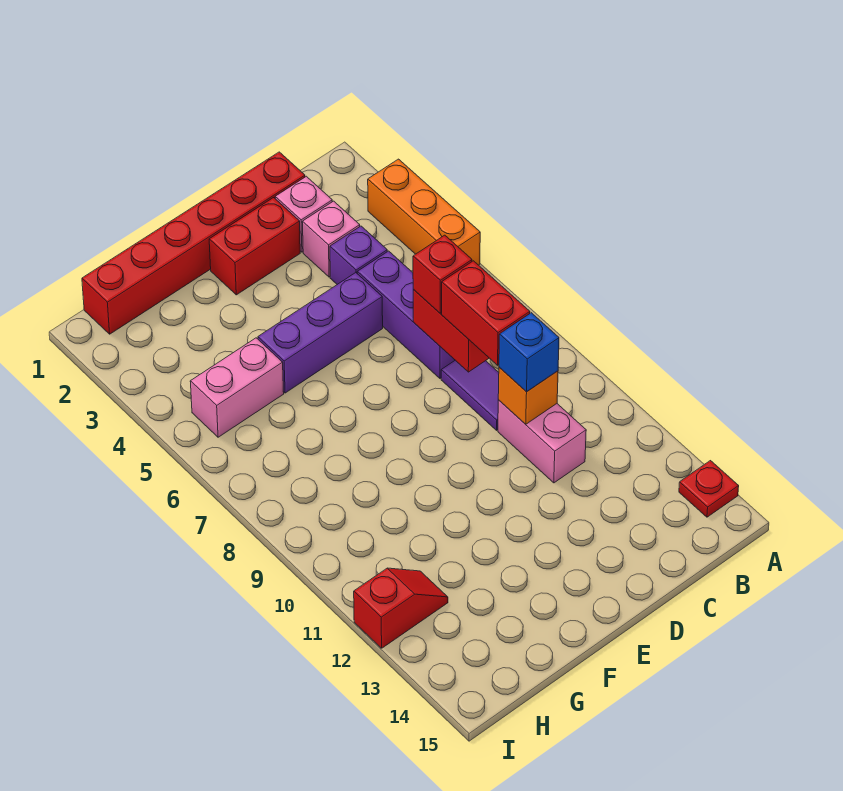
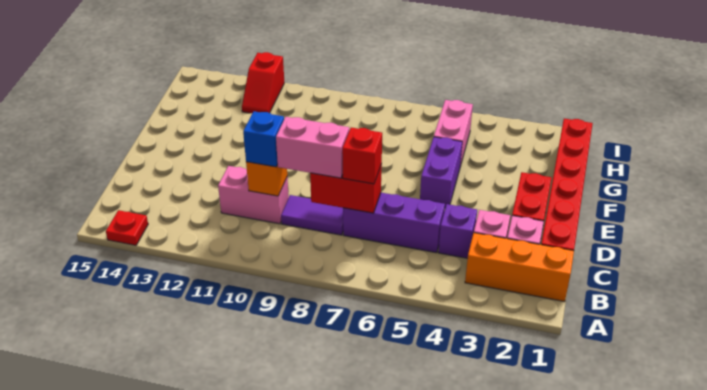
orange 1x3 brick [368,159,480,265] -> orange 1x3 brick moved to [465,233,574,302]
red 1x2 brick [442,261,530,365] -> pink 1x2 brick [276,117,349,178]
purple 1x3 brick [258,273,383,393] -> purple 1x2 brick [420,137,462,208]

